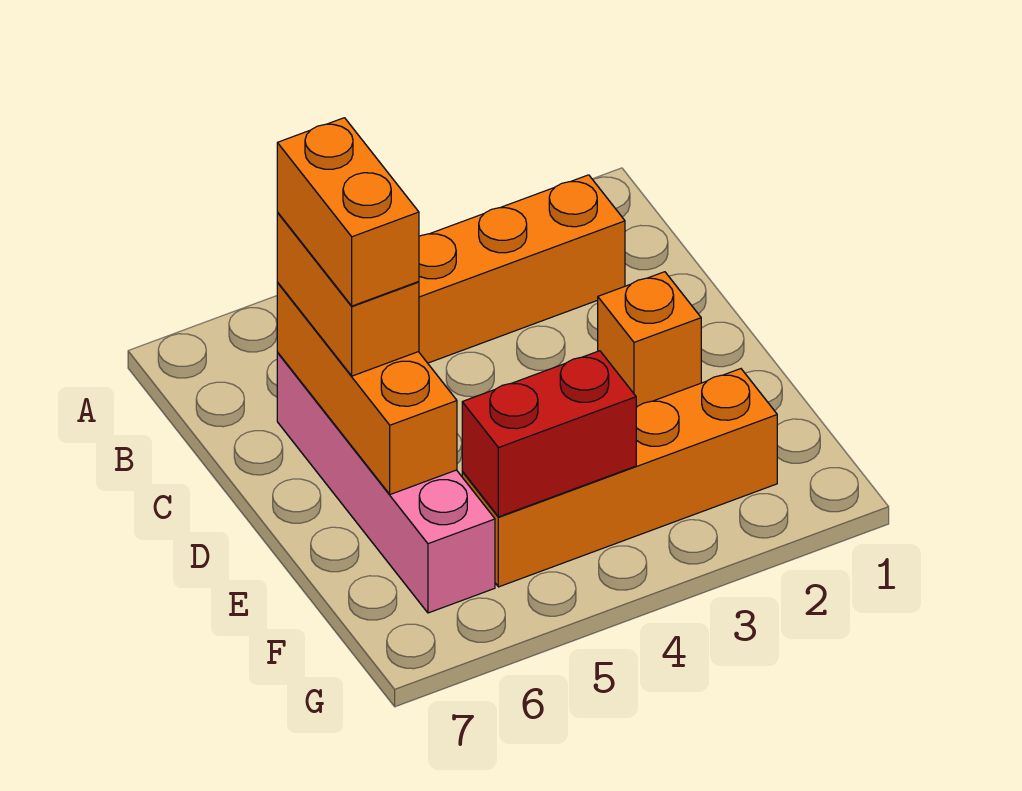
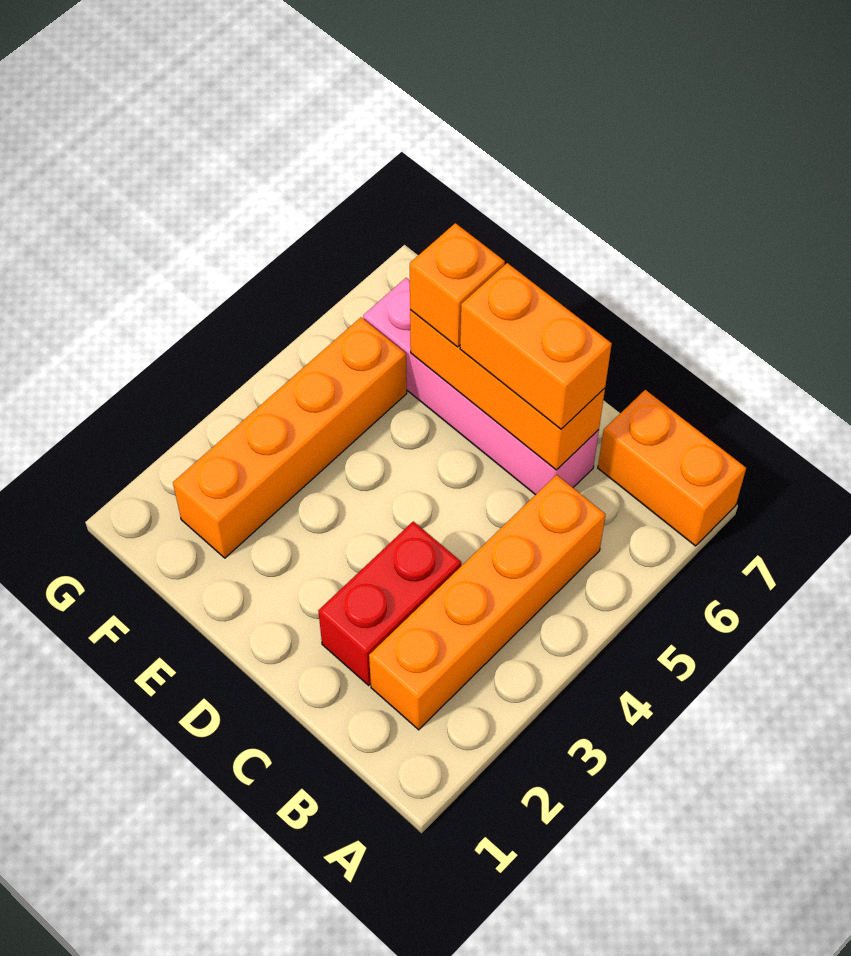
orange 1x2 brick [277,118,419,306] -> orange 1x2 brick moved to [598,390,746,546]
orange 1x1 brick [598,272,701,407] -> orange 1x1 brick moved to [410,223,505,347]
red 1x2 brick [462,351,636,517] -> red 1x2 brick moved to [318,521,461,685]

